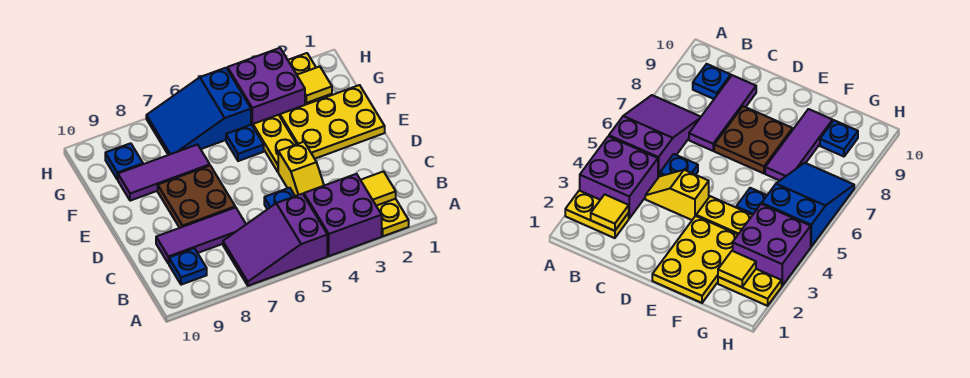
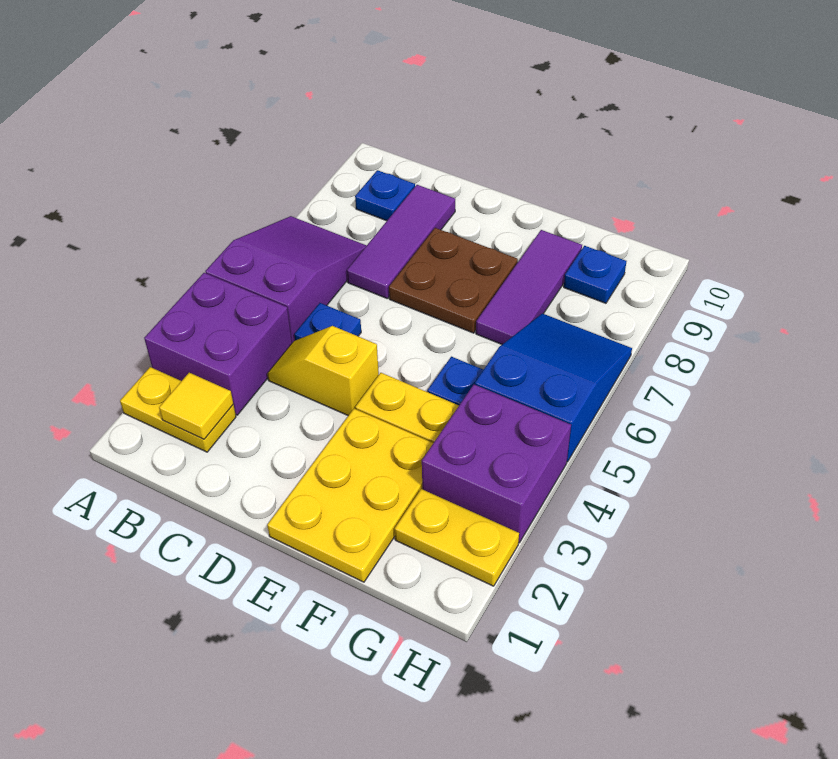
yellow 1x1 tile [297,66,332,103] -> none

